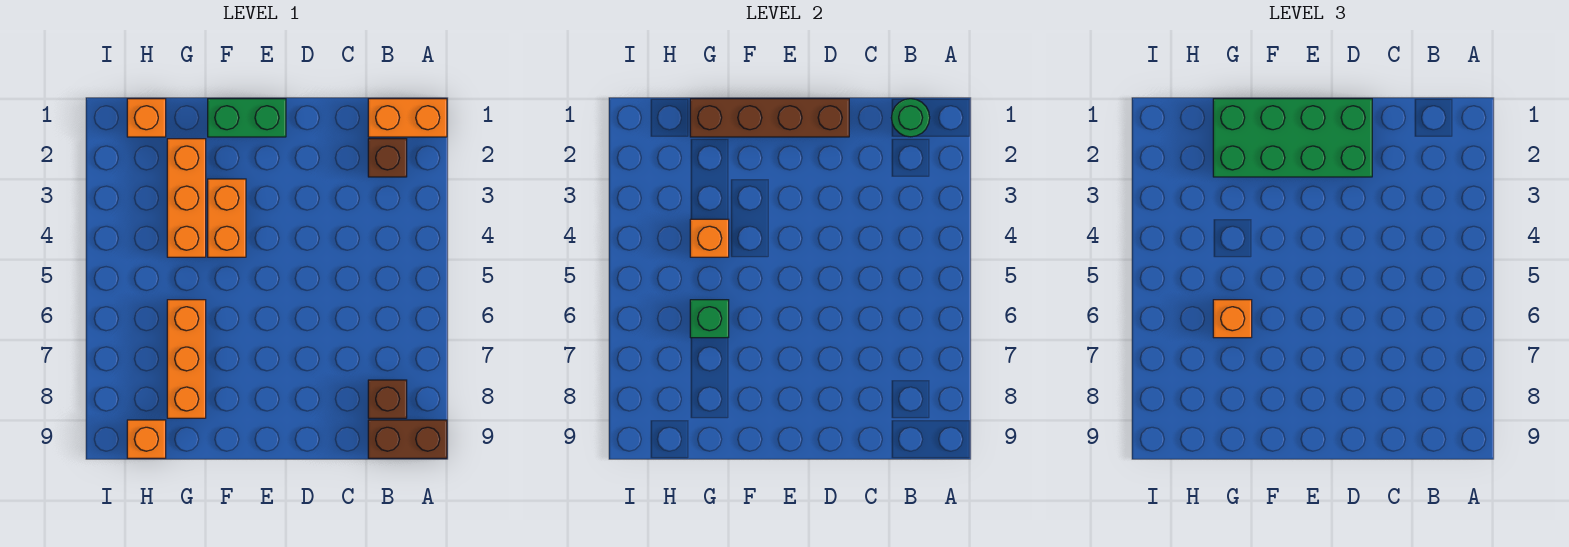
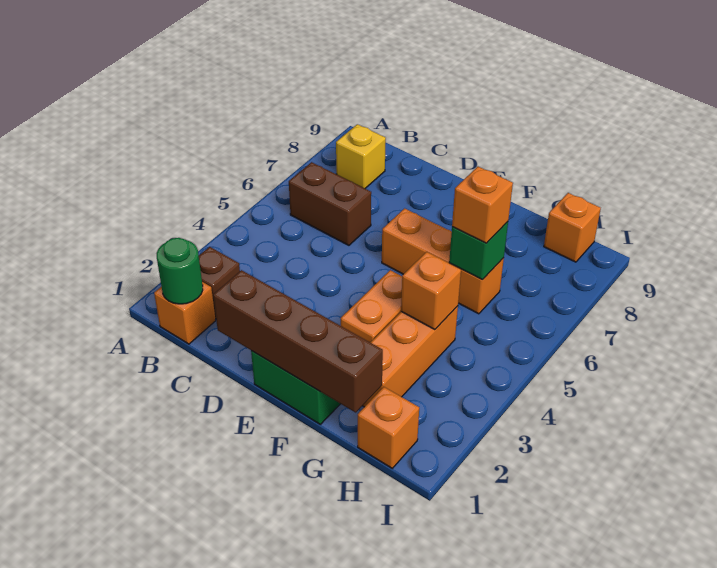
orange 1x2 brick [368,99,447,137] -> orange 1x1 brick [154,282,216,344]
brown 1x2 brick [368,420,447,458] -> brown 1x2 brick moved to [289,162,371,245]
brown 1x1 brick [368,380,407,418] -> yellow 1x1 brick [336,124,386,188]
green 2x4 brick [1213,99,1372,177] -> none
orange 1x3 brick [167,300,206,418] -> orange 1x3 brick turned to [382,208,504,314]

